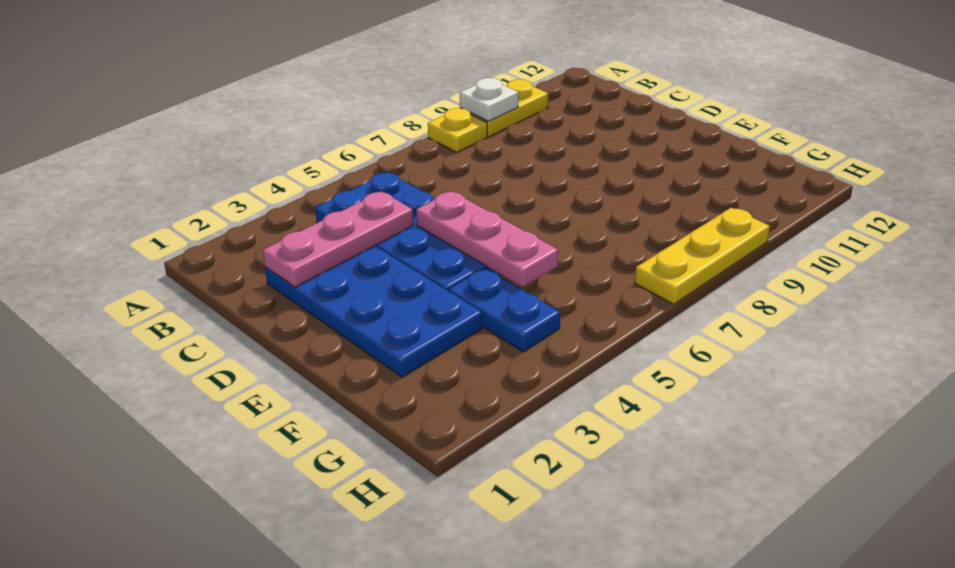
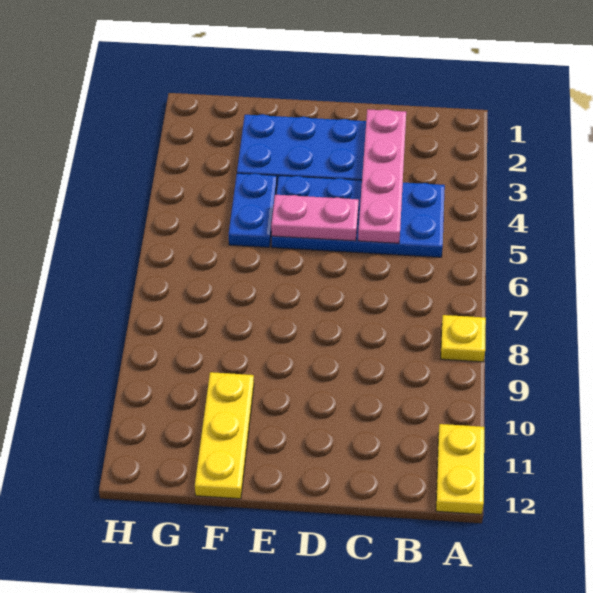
yellow 1x2 plate [470,79,548,137] -> yellow 1x2 plate moved to [436,424,484,514]
white 1x1 plate [460,78,518,121] -> none
pink 1x3 plate [263,191,414,287] -> pink 1x4 plate [358,109,406,243]
pink 1x3 plate [416,191,558,287] -> pink 1x2 plate [271,195,359,241]
blue 1x2 plate [448,268,560,352] -> blue 1x2 plate turned to [229,173,277,247]
yellow 1x3 plate [635,208,770,304] -> yellow 1x3 plate moved to [195,372,254,499]

